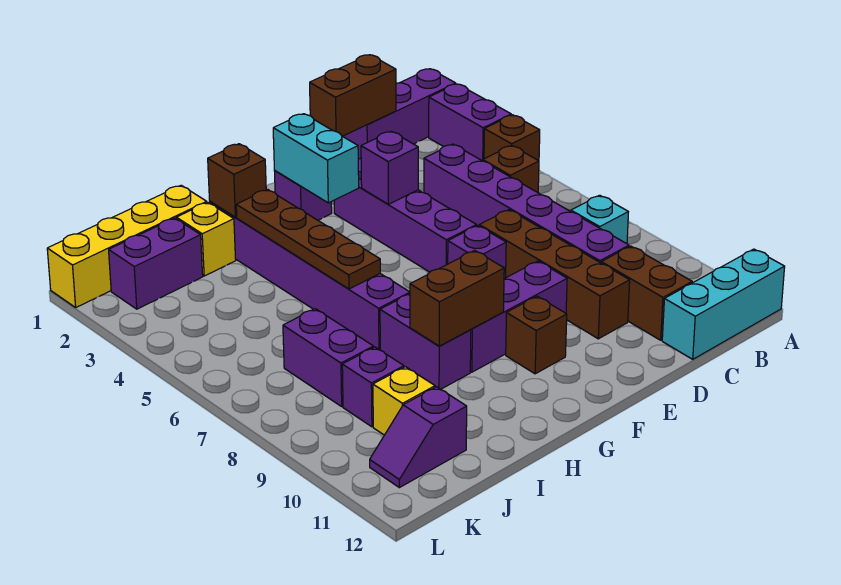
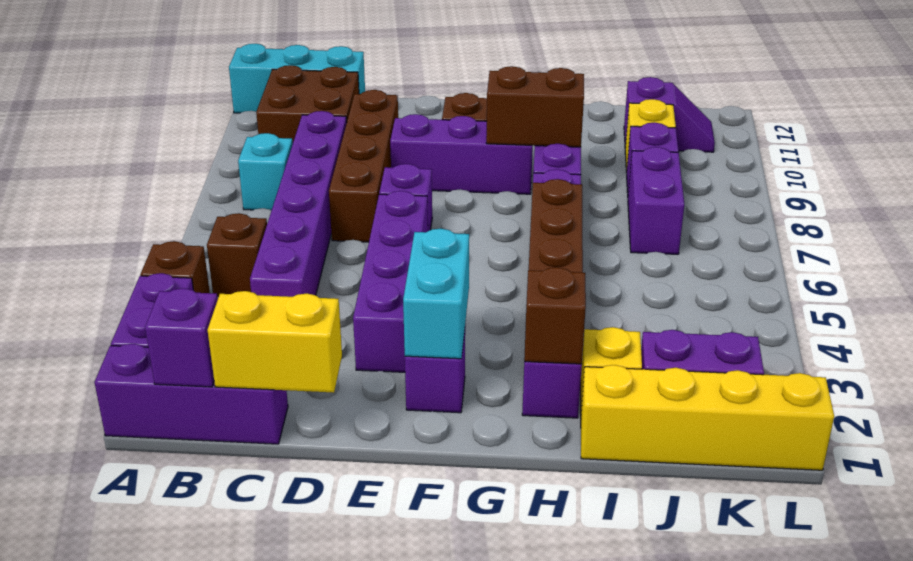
brown 1x2 brick [310,55,396,136] -> yellow 1x2 brick [208,291,342,393]
brown 1x2 brick [601,246,692,340] -> brown 2x2 brick [256,65,359,142]
purple 1x1 brick [361,131,418,204] -> purple 1x1 brick moved to [145,288,218,387]

